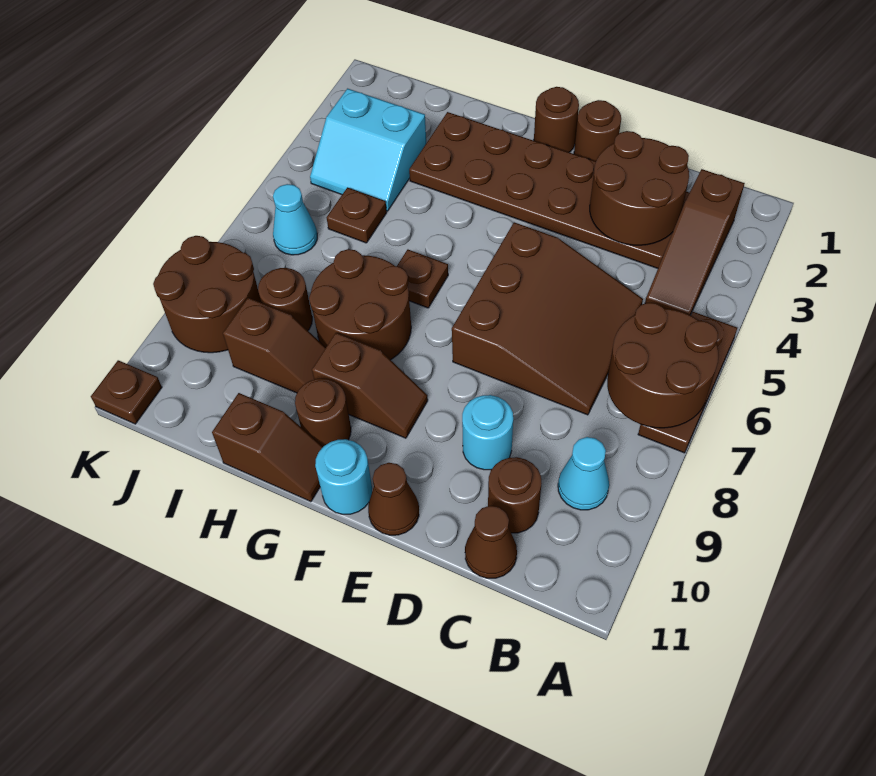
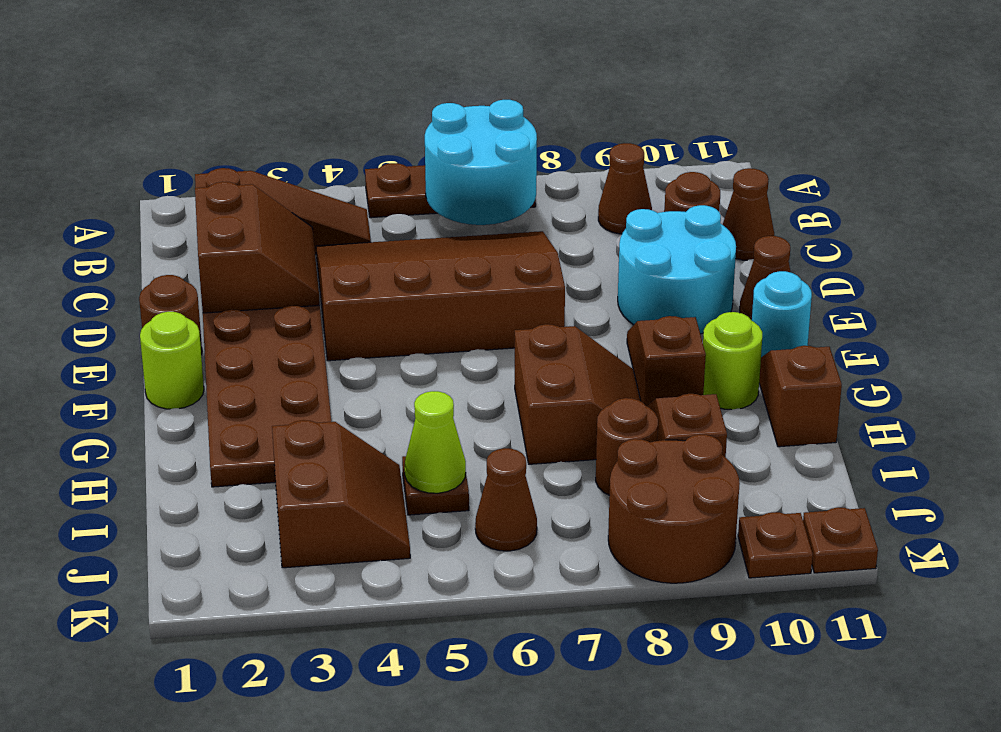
brown 2x2 round brick [607,303,718,428] -> cyan 2x2 round brick [425,100,537,225]
cyan 1x1 cone [558,437,609,510] -> brown 1x1 cone [598,143,652,234]
brown 2x2 round brick [590,131,689,245] -> brown 2x2 slope [195,182,320,313]
brown 3x3 slope [452,222,643,415] -> brown 3x4 slope [316,231,565,361]
cyan 1x1 round brick [462,395,513,470] -> cyan 2x2 round brick [618,205,736,334]
brown 1x1 round brick [534,87,579,152] -> lime 1x1 round brick [140,312,204,409]
brown 1x1 plate [397,250,448,308] -> brown 1x1 plate moved to [738,512,813,578]
brown 2x2 round brick [309,249,411,360] -> brown 2x2 slope [515,324,640,464]
brown 1x1 round brick [295,379,351,446] -> lime 1x1 round brick [703,312,762,410]
cyan 2x2 slope [310,89,426,211] -> brown 2x2 slope [272,420,410,568]
none -> lime 1x1 cone [405,391,466,493]
cyan 1x1 cone [273,184,317,255] -> brown 1x1 cone [475,448,537,551]

